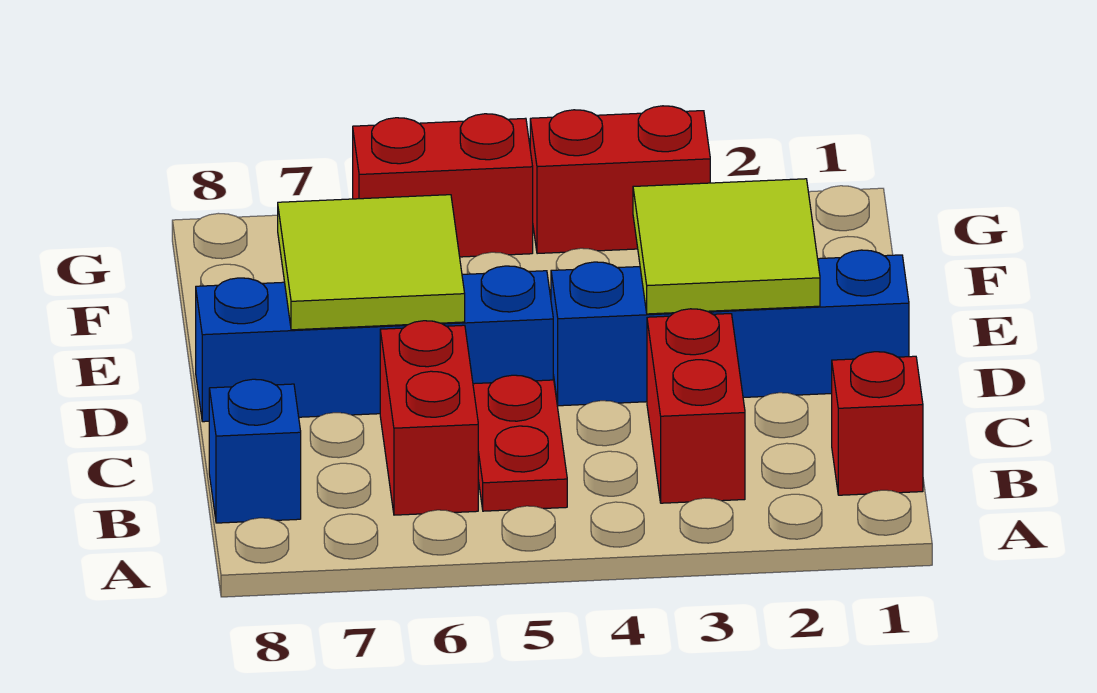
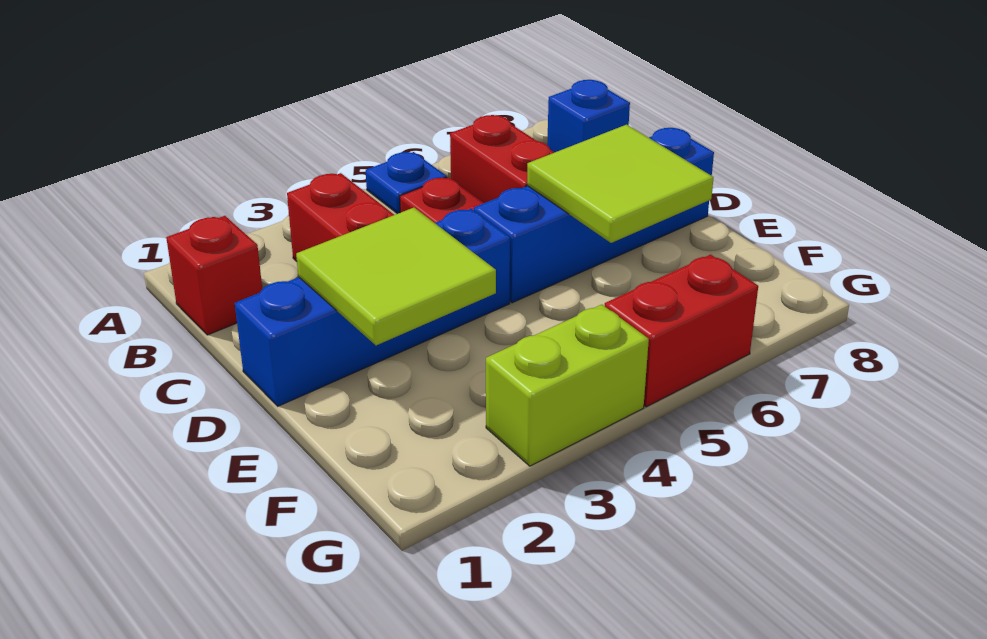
none -> blue 1x1 plate [366,152,447,214]
red 1x2 brick [530,106,710,254] -> lime 1x2 brick [486,305,649,466]

